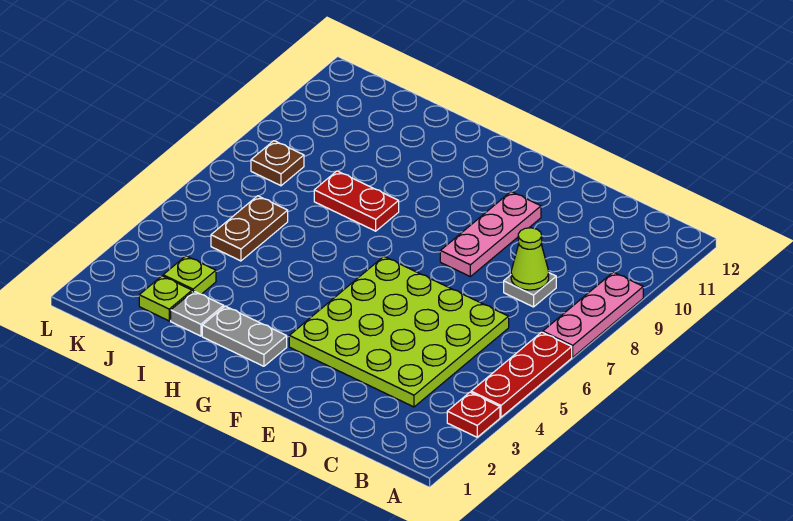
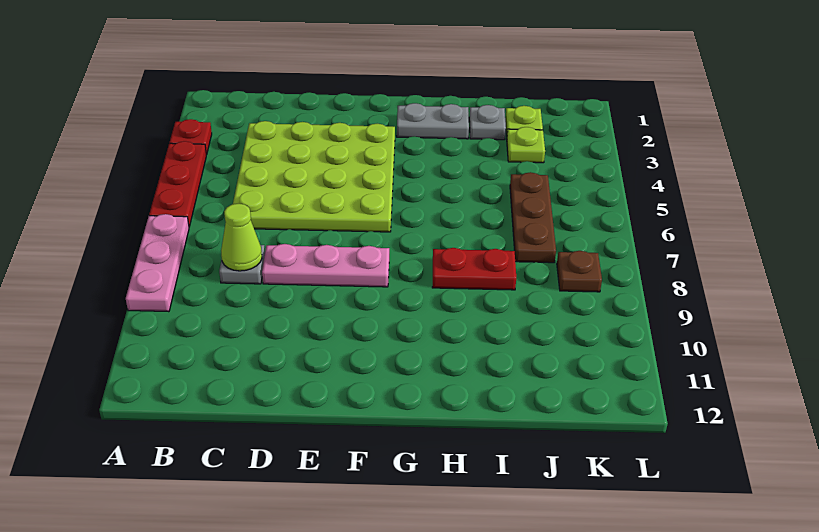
pink 1x3 plate [440,192,541,277] -> pink 1x3 plate turned to [262,244,389,287]
brown 1x2 plate [211,196,288,261] -> brown 1x3 plate [510,172,556,263]

